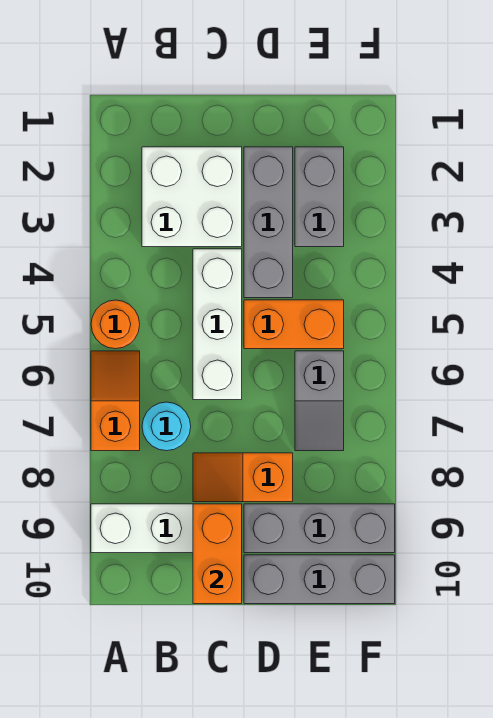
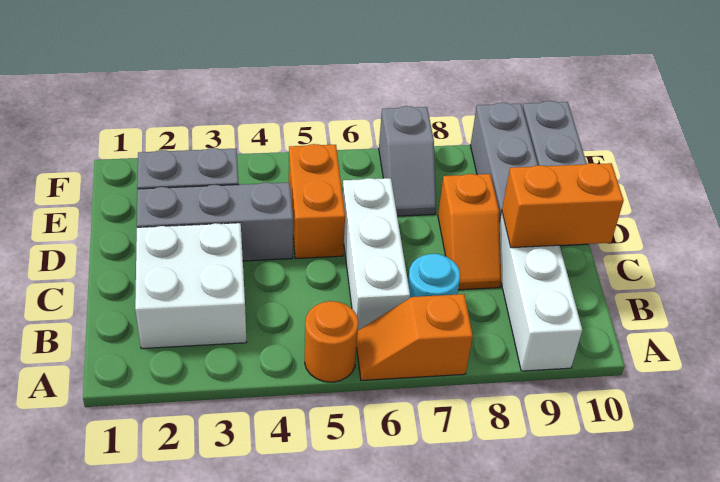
white 1x3 brick [193,249,242,400] -> white 1x3 brick turned to [342,178,410,330]
grey 1x2 slope [295,351,344,451] -> grey 1x2 slope turned to [379,106,436,216]

